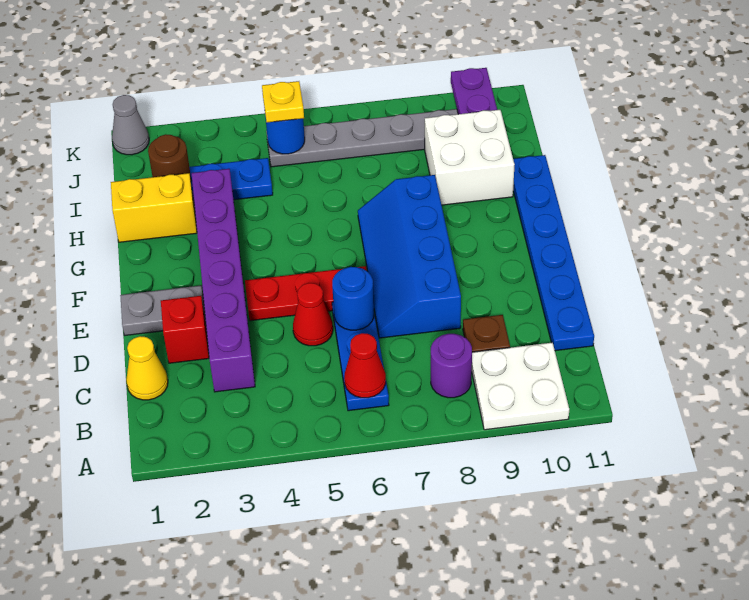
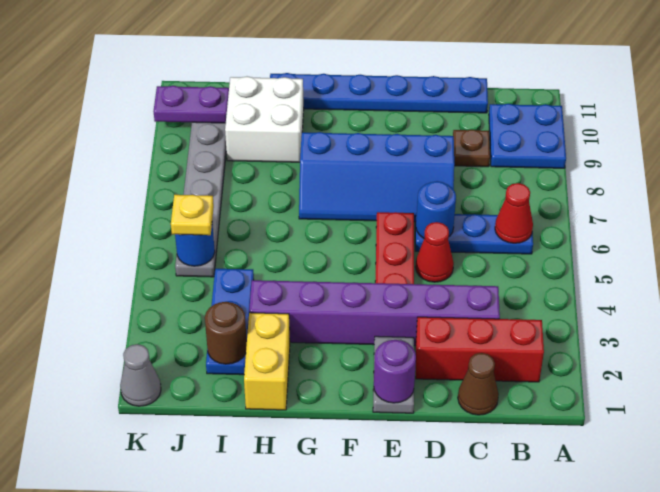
white 2x2 plate [472,343,569,430] -> blue 2x2 plate [489,104,566,168]
purple 1x1 round brick [431,334,472,398] -> purple 1x1 round brick moved to [374,340,416,403]
yellow 1x1 cone [126,336,168,400] -> brown 1x1 cone [458,353,499,415]
red 1x1 brick [161,296,209,363] -> red 1x3 brick [416,317,544,382]

